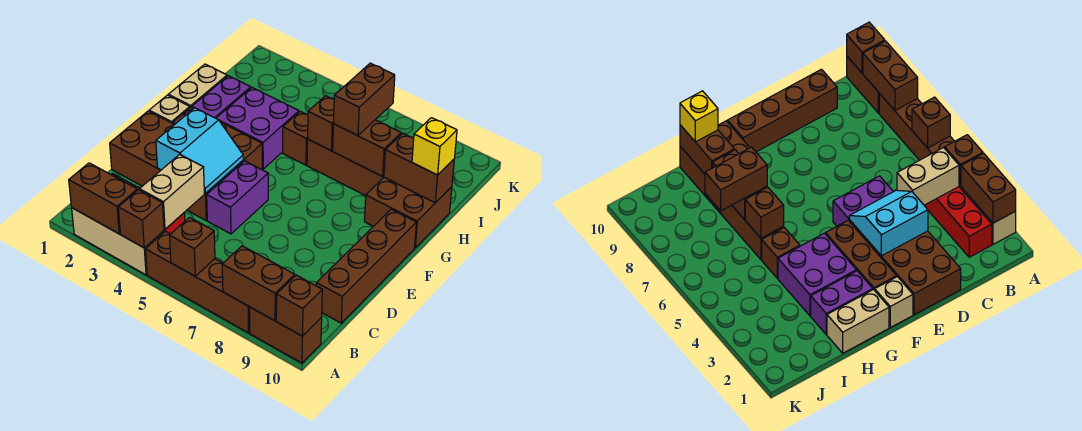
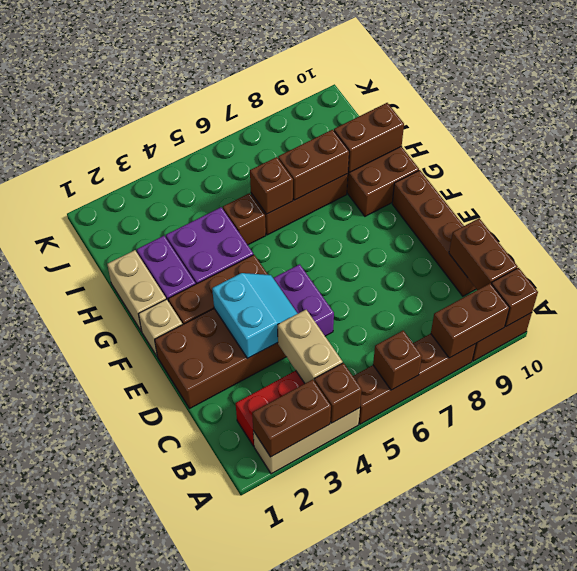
brown 1x2 brick [334,63,395,136] -> brown 1x2 brick moved to [449,218,518,290]
yellow 1x1 brick [412,118,457,175] -> none

